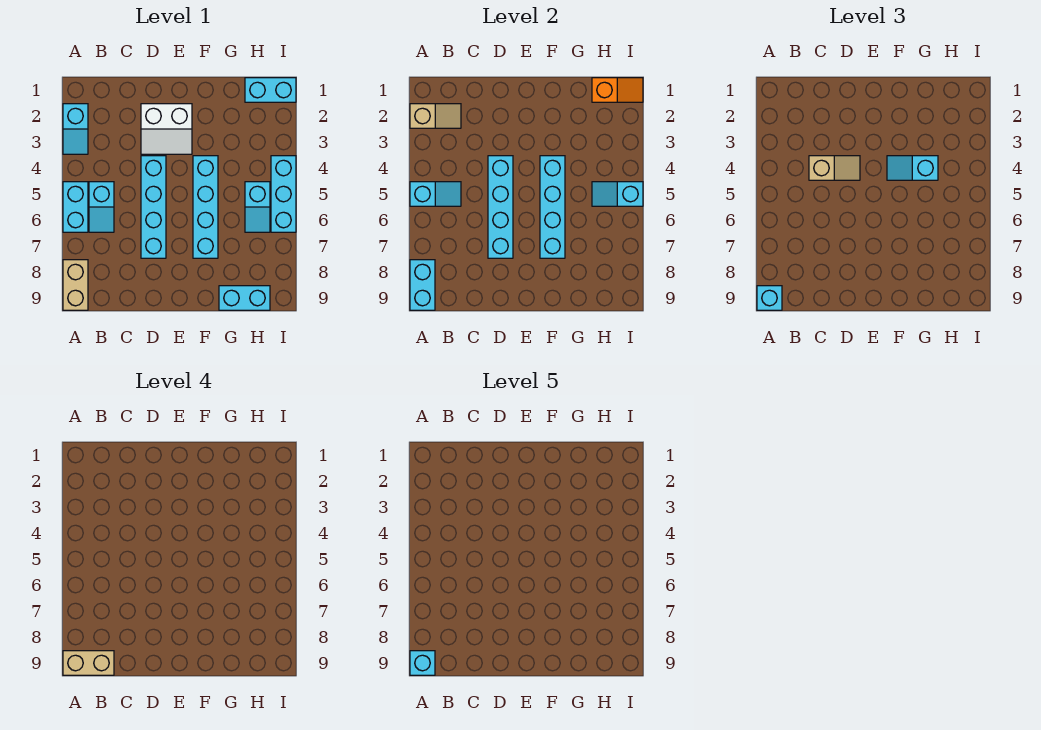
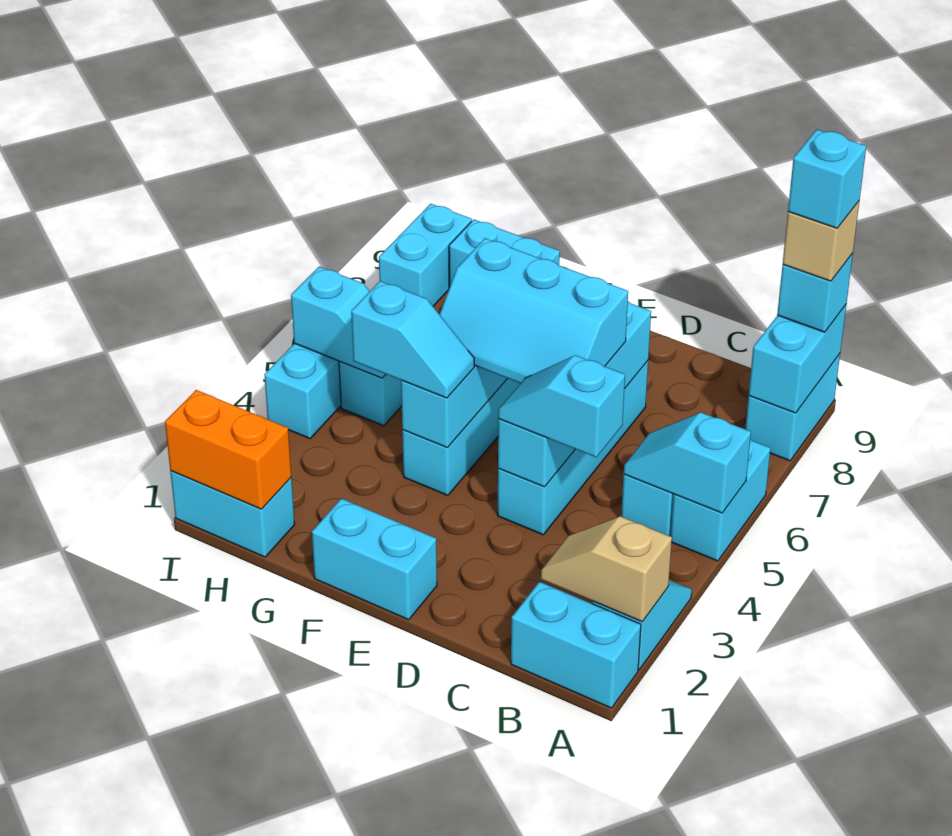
none -> cyan 1x2 brick [511,582,641,708]
tan 1x2 brick [63,260,88,310] -> cyan 1x2 brick [745,354,840,461]
tan 1x2 brick [63,651,114,675] -> tan 1x1 brick [783,201,859,281]
tan 1x2 slope [809,156,860,180] -> cyan 1x2 slope [498,355,625,457]
white 2x2 slope [141,104,192,154] -> none
none -> cyan 2x3 slope [439,238,628,383]
none -> cyan 1x2 brick [312,498,437,620]
orange 1x2 slope [592,78,643,102] -> orange 1x2 brick [165,390,291,509]
none -> cyan 1x2 brick [379,204,472,306]

